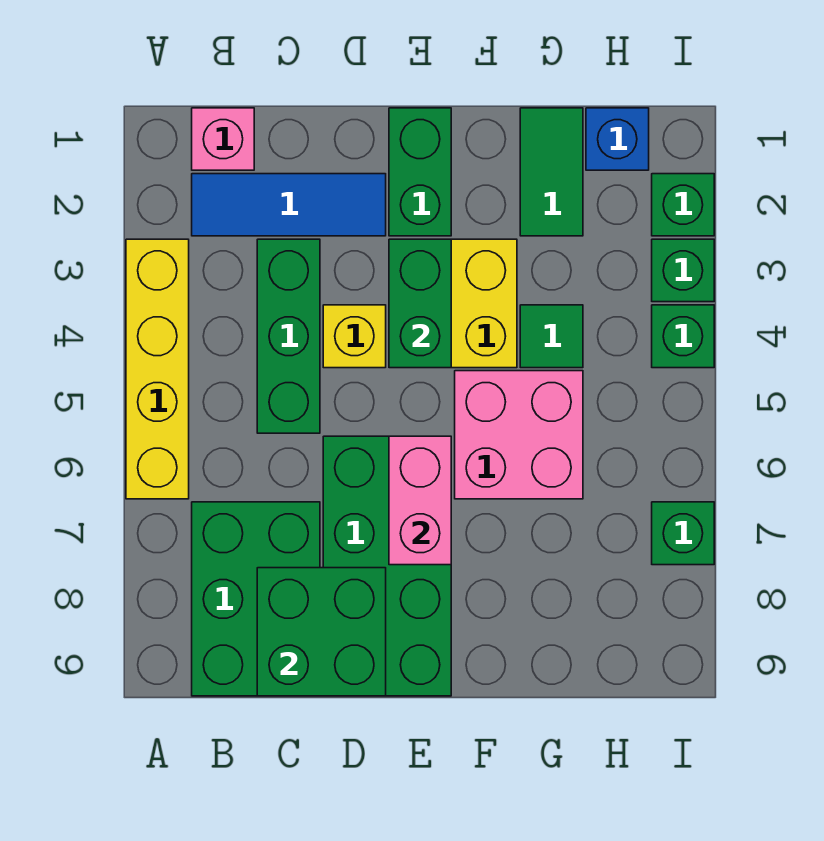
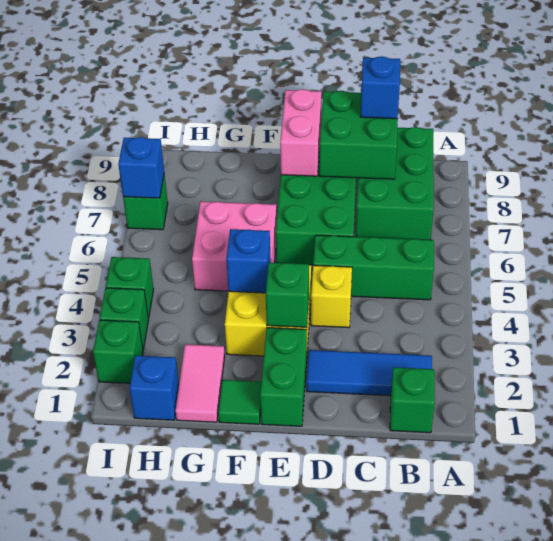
yellow 1x4 brick [126,239,189,499] -> none
pink 1x1 brick [192,108,254,170] -> green 1x1 brick [390,367,435,433]
green 1x3 brick [257,239,320,433] -> green 1x3 brick turned to [313,235,434,300]
none -> blue 1x1 brick [361,56,400,119]
green 1x2 brick [389,239,451,368] -> green 1x1 brick [266,262,309,327]
pink 1x2 brick [389,436,451,565] -> pink 1x2 brick moved to [280,89,322,176]
none -> blue 1x1 brick [226,229,271,293]
green 1x2 tile [520,108,583,236] -> pink 1x2 tile [175,344,225,422]
green 1x1 tile [520,305,583,368] -> green 1x1 tile moved to [218,380,261,424]
none -> blue 1x1 brick [118,137,164,198]

